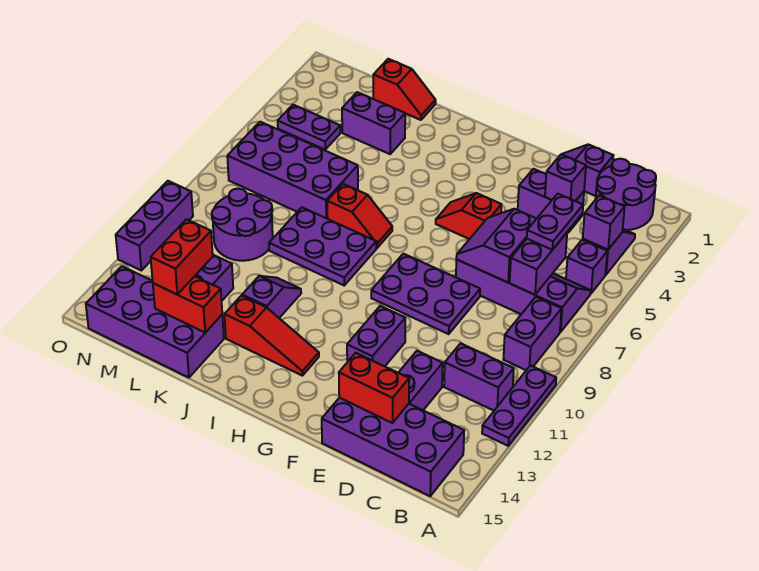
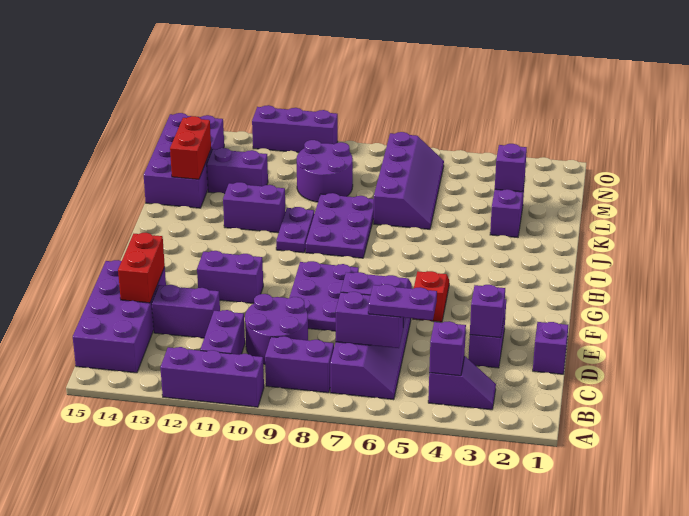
purple 1x3 plate [482,365,556,446] -> purple 1x3 brick [160,347,264,407]
purple 2x2 round brick [595,159,656,230] -> purple 2x2 round brick moved to [245,294,308,364]
purple 1x1 brick [566,240,607,294] -> purple 1x1 brick moved to [495,144,527,192]
red 1x3 slope [224,296,319,376] -> none
red 1x2 slope [327,184,392,248] -> none
purple 1x2 slope [242,276,301,318] -> purple 1x2 brick [223,182,285,233]
red 1x2 slope [373,59,436,120] -> none
purple 2x4 brick [227,122,358,219] -> purple 2x4 slope [374,132,444,229]
red 1x2 brick [151,219,213,295] -> none
purple 1x2 plate [278,105,340,149] -> purple 1x2 plate moved to [276,207,314,253]

